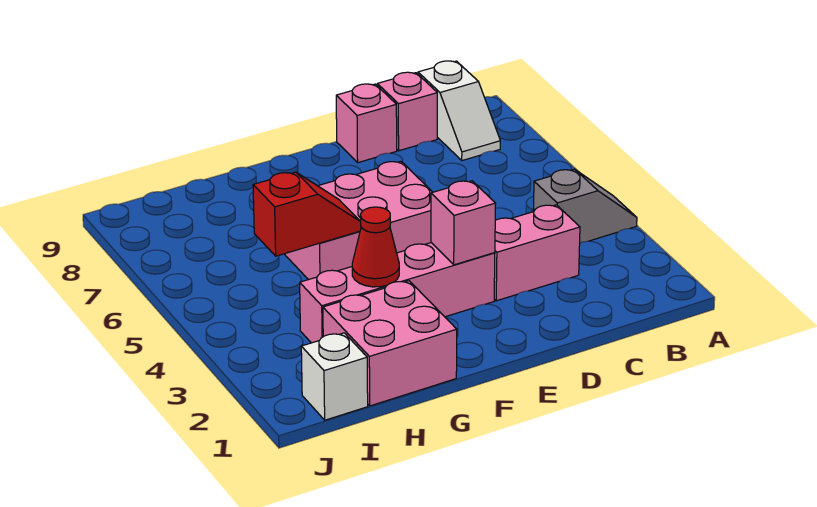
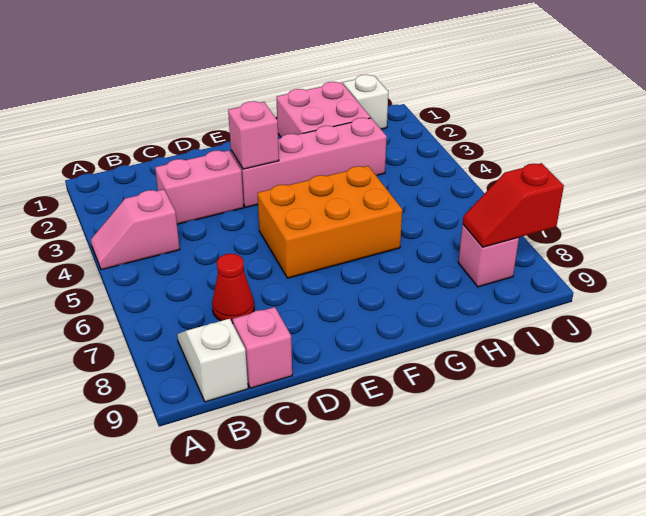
grey 1x2 slope [533,169,637,243] -> pink 1x2 slope [91,189,180,270]
pink 1x1 brick [336,84,397,163] -> pink 1x1 brick moved to [458,224,519,287]
pink 2x3 brick [285,162,432,280] -> orange 2x3 brick [257,166,402,278]
red 1x1 cone [352,207,399,287] -> red 1x1 cone moved to [212,254,254,323]
red 1x2 slope [253,172,361,256] -> red 1x2 slope moved to [463,163,564,247]

